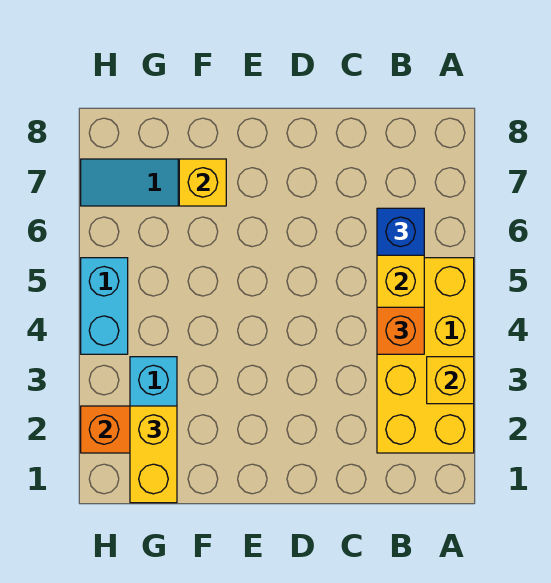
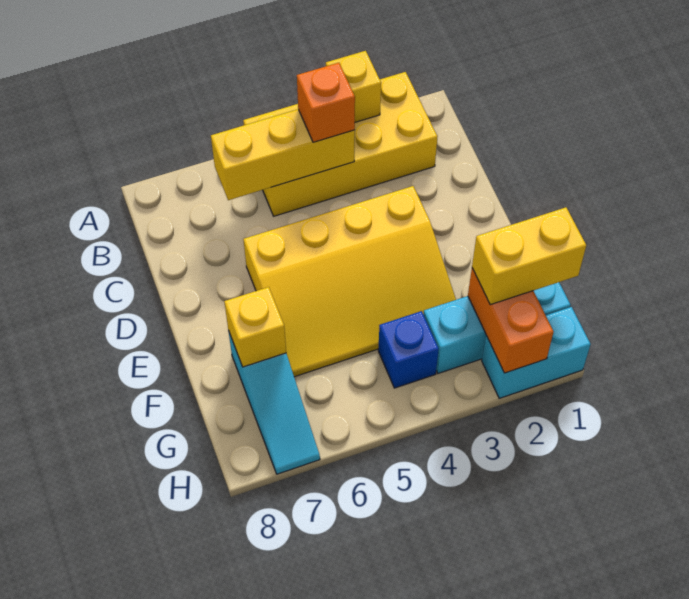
blue 1x1 brick [377,208,424,255] -> blue 1x1 brick moved to [378,311,439,388]
none -> yellow 3x4 slope [243,186,456,377]
cyan 1x2 brick [81,258,128,354] -> cyan 1x2 brick moved to [482,307,591,398]

